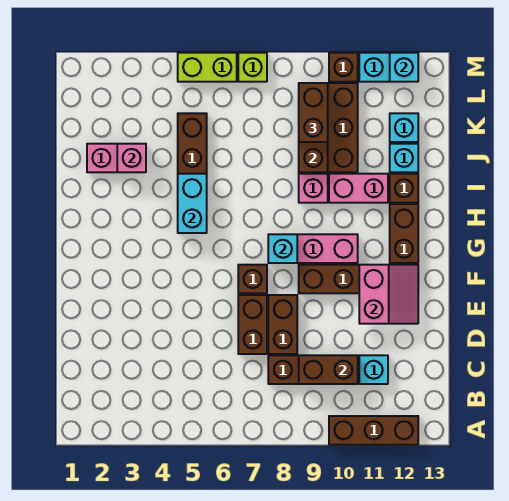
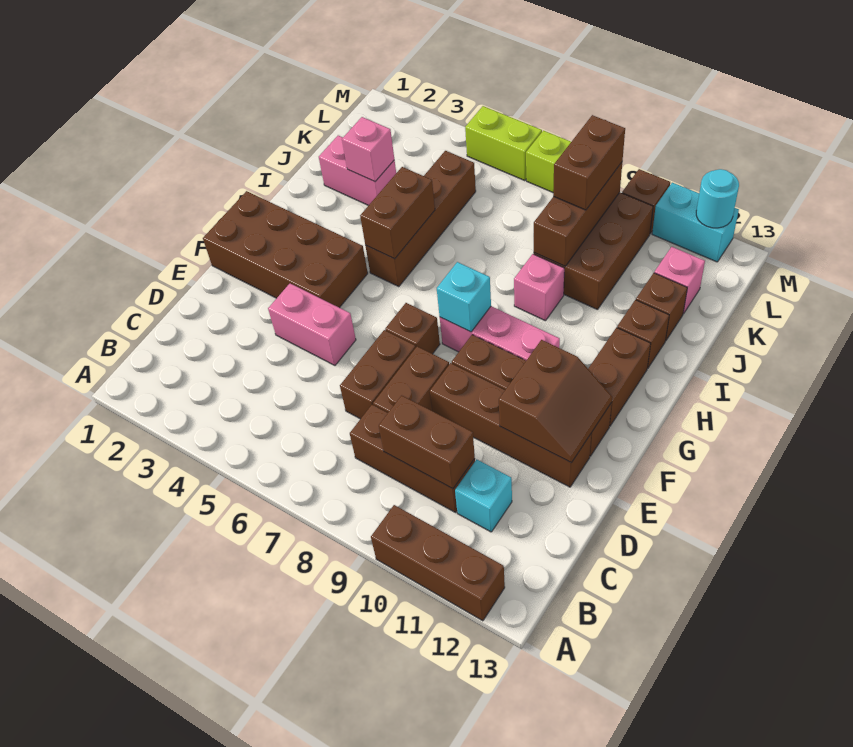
none -> brown 1x4 brick [430,363,591,487]
pink 2x2 slope [359,265,418,324] -> brown 2x2 slope [499,340,612,463]
none -> brown 2x4 brick [203,191,368,308]
cyan 1x2 brick [178,174,207,233] -> brown 1x2 brick [360,167,435,259]
pink 1x2 brick [329,174,388,203] -> pink 1x2 brick moved to [268,284,356,365]
cyan 1x1 brick [390,144,418,172] -> brown 1x1 brick [636,273,687,341]
cyan 1x1 brick [390,113,418,142] -> pink 1x1 brick [654,247,705,314]
cyan 1x1 brick [390,53,418,82] -> cyan 1x1 round brick [696,169,739,228]

